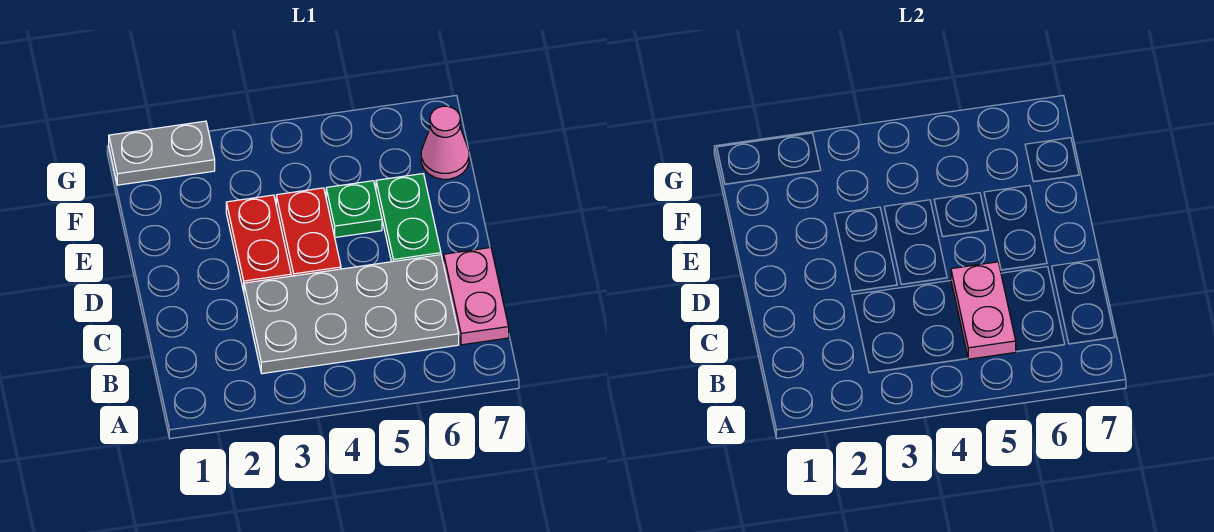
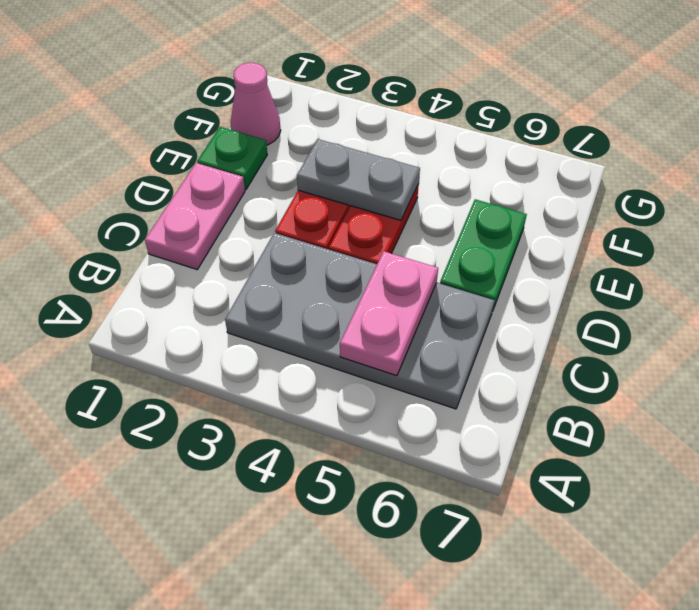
pink 1x2 plate [444,247,509,345] -> pink 1x2 plate moved to [145,163,245,269]
green 1x1 plate [326,181,382,237] -> green 1x1 plate moved to [197,127,267,189]
pink 1x1 cone [421,106,469,179] -> pink 1x1 cone moved to [231,63,281,145]
grey 1x2 plate [109,121,215,185] -> grey 1x2 plate moved to [297,139,420,220]

